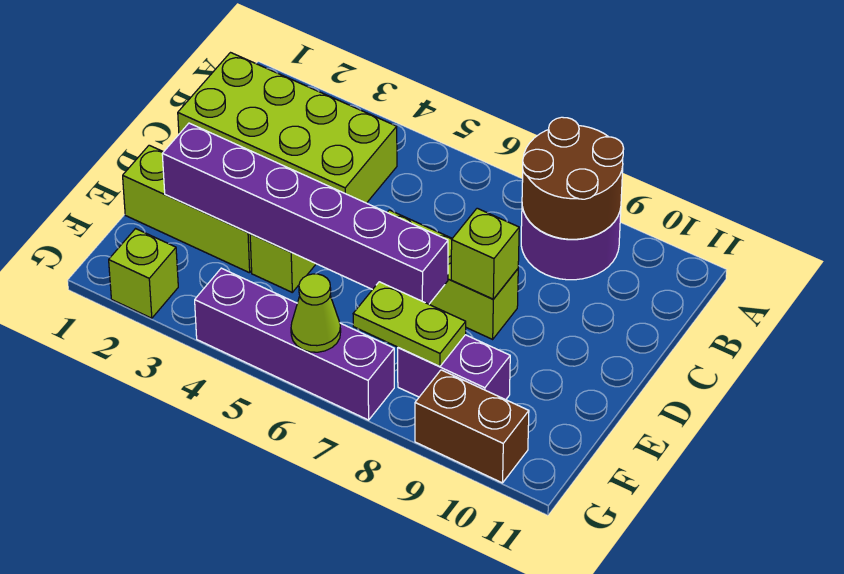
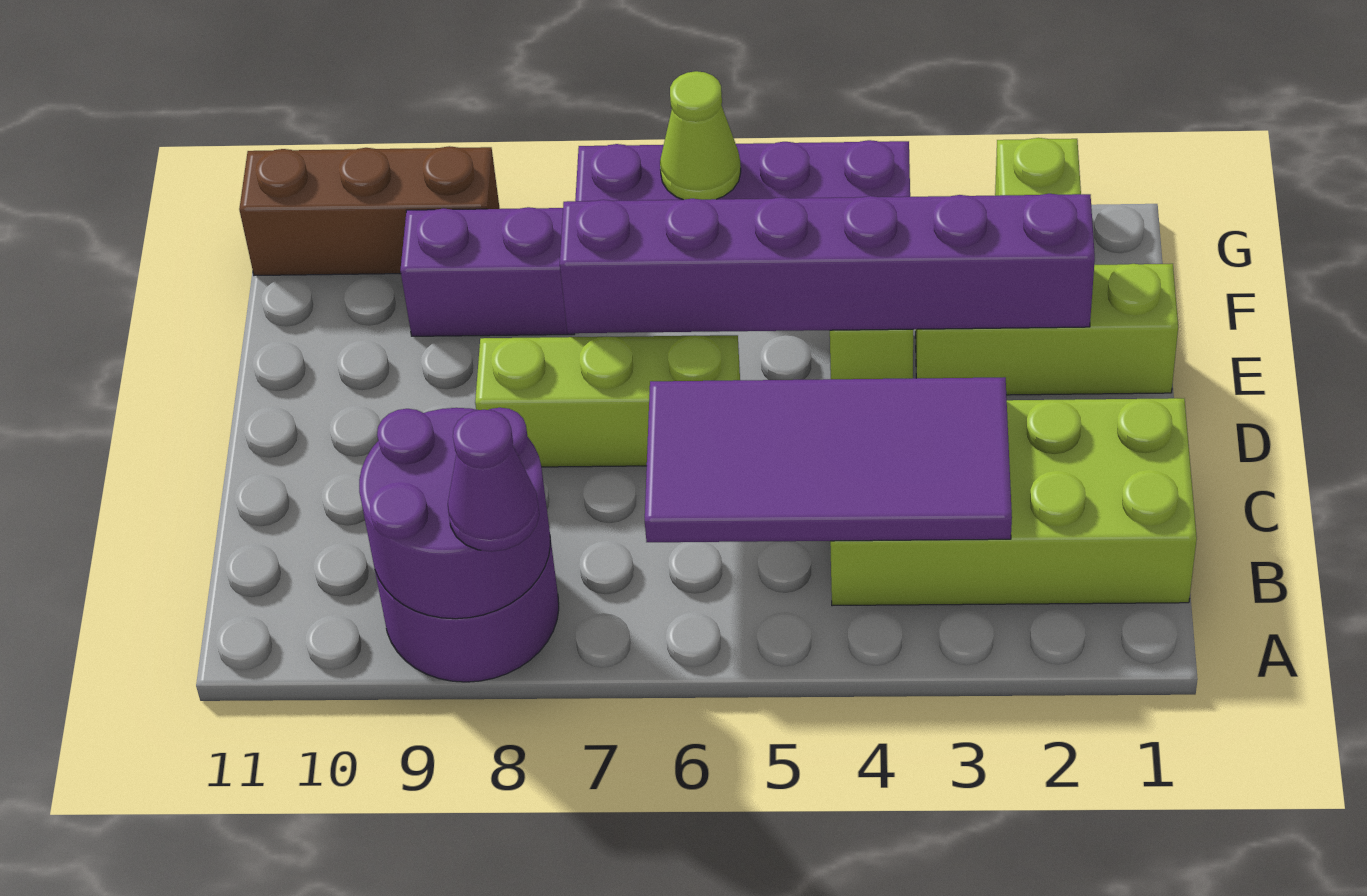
brown 2x2 round brick [522,117,624,239] -> purple 2x2 round brick [359,408,550,619]
none -> purple 1x1 cone [448,410,539,552]
none -> purple 2x4 tile [645,377,1012,542]
lime 1x1 brick [451,208,519,299] -> none
lime 1x2 plate [353,282,466,366] -> none
brown 1x2 brick [415,370,529,483] -> brown 1x3 brick [239,146,500,275]

